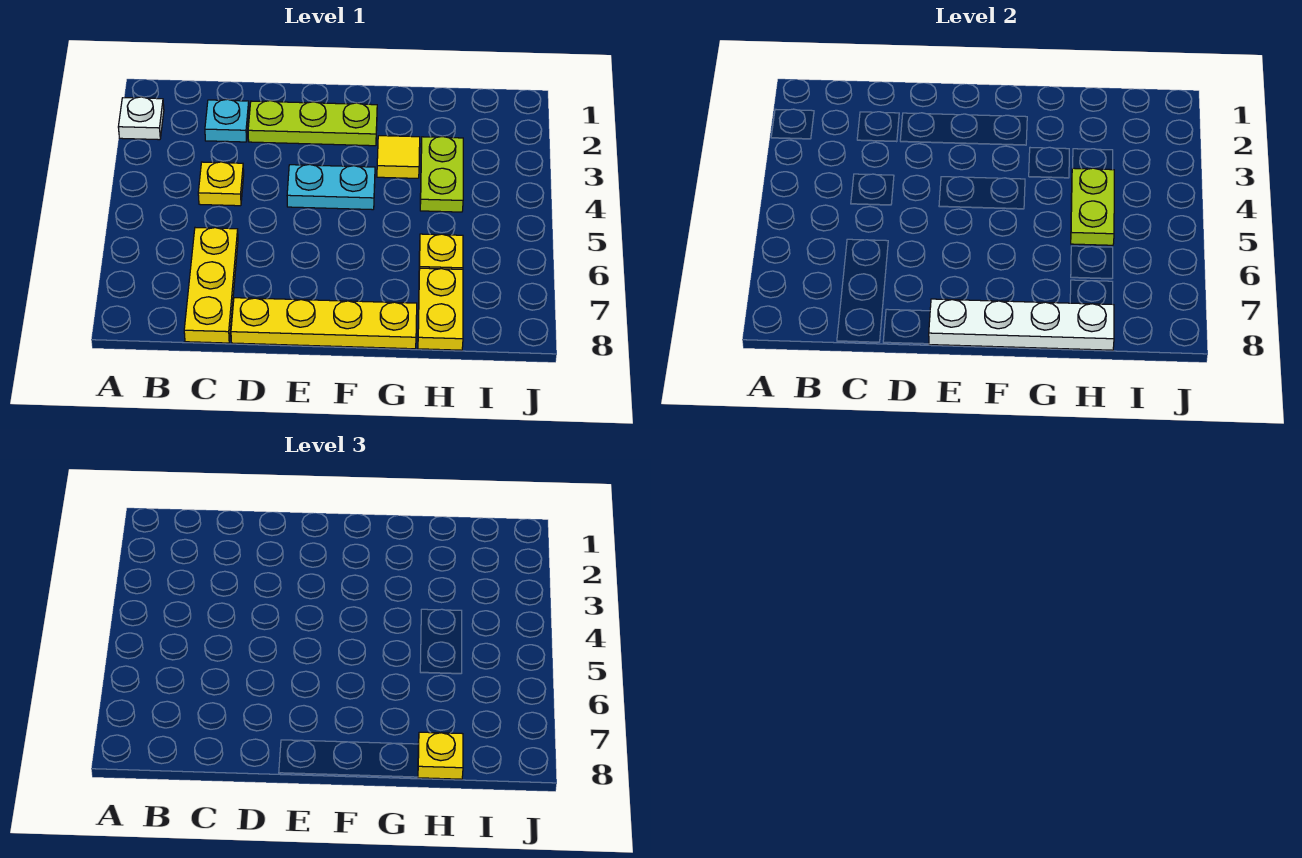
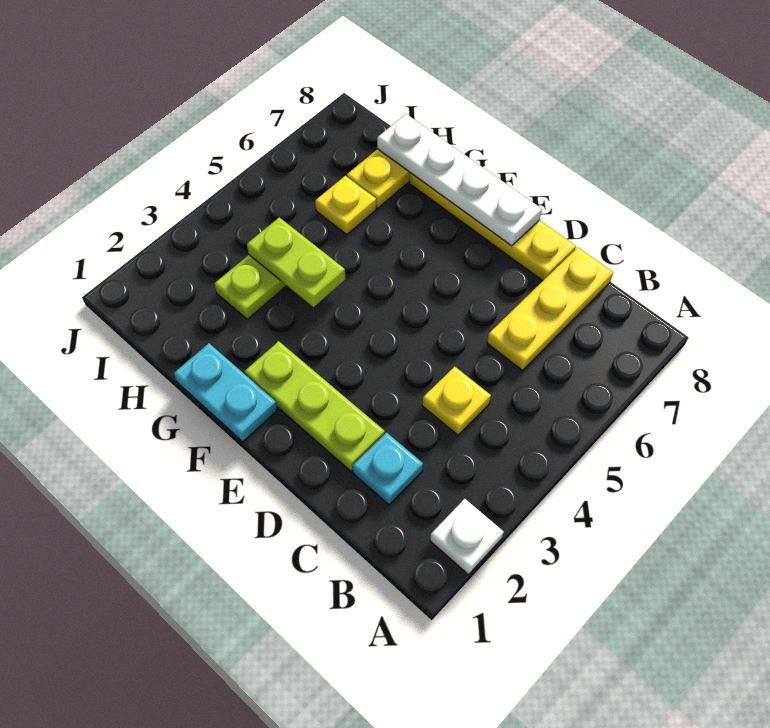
cyan 1x2 plate [287,164,375,210] -> cyan 1x2 plate moved to [174,343,277,442]
yellow 1x1 tile [377,136,420,178] -> none
lime 1x2 plate [1071,168,1114,245] -> lime 1x2 plate turned to [247,217,346,307]
yellow 1x1 plate [418,732,463,779] -> none

